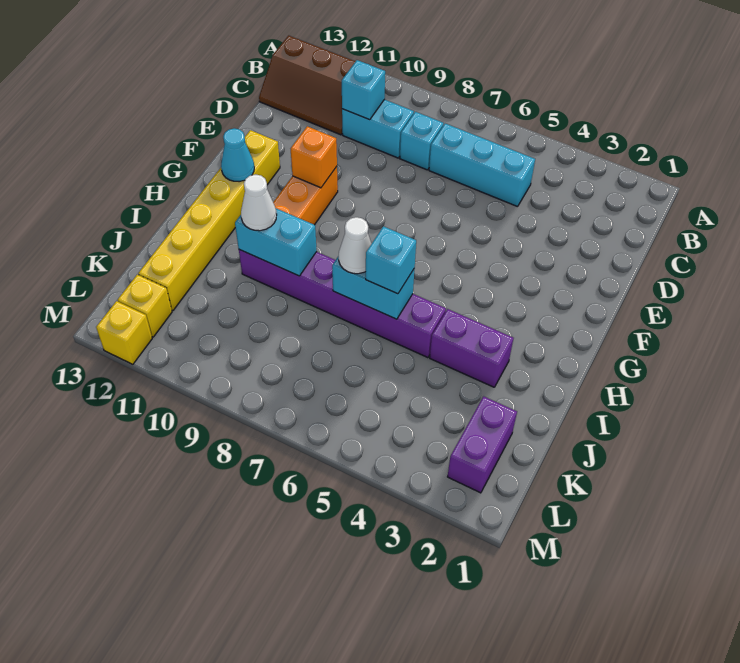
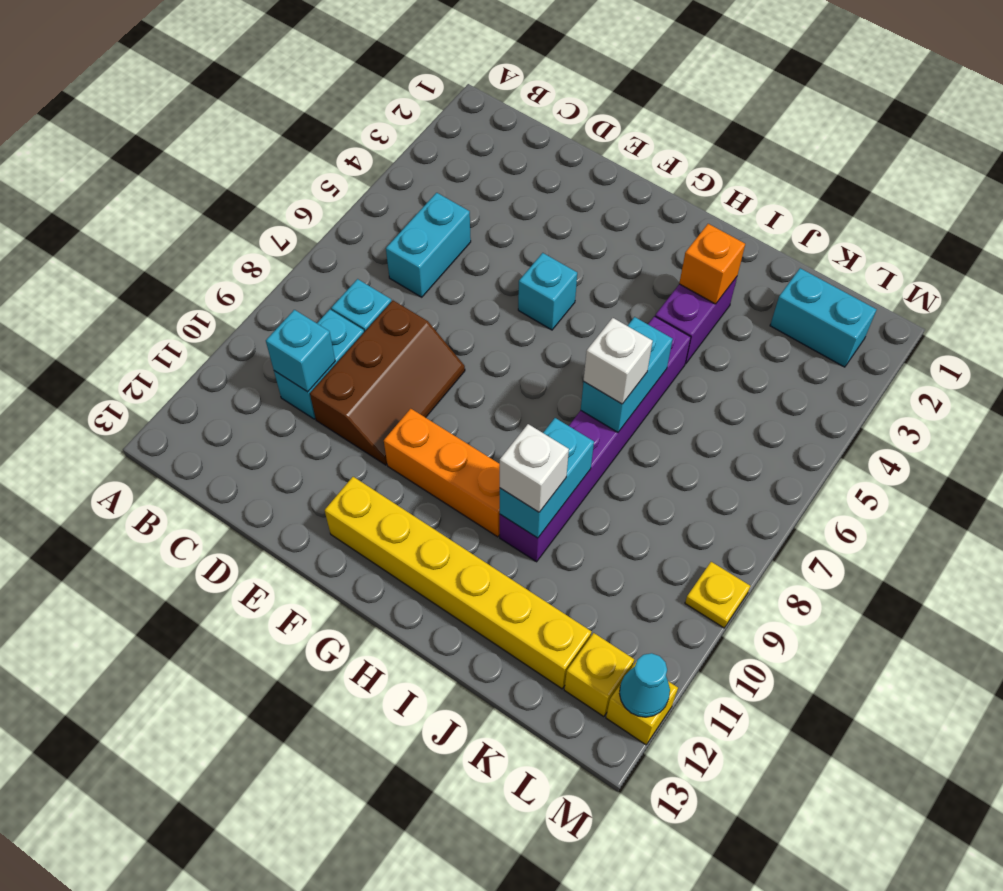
brown 2x3 slope [259,36,356,135] -> brown 2x3 slope moved to [310,301,465,465]
cyan 1x3 brick [429,124,535,207] -> cyan 1x2 brick [386,193,471,297]
orange 1x1 brick [291,126,337,188] -> orange 1x1 brick moved to [679,224,745,304]
cyan 1x1 cone [221,128,254,182] -> cyan 1x1 cone moved to [620,653,670,717]
cyan 1x1 brick [366,226,416,294] -> cyan 1x1 brick moved to [518,253,577,330]
white 1x1 cone [339,217,371,274] -> white 1x1 brick [584,318,653,404]
white 1x1 cone [241,175,277,231] -> white 1x1 brick [500,424,569,512]
purple 1x2 brick [448,396,517,493] -> cyan 1x2 brick [770,268,877,367]
none -> yellow 1x1 plate [685,562,750,628]

